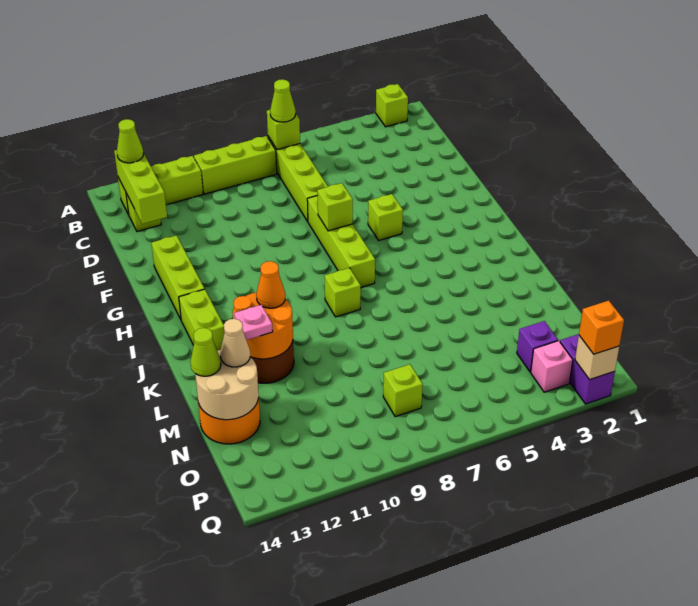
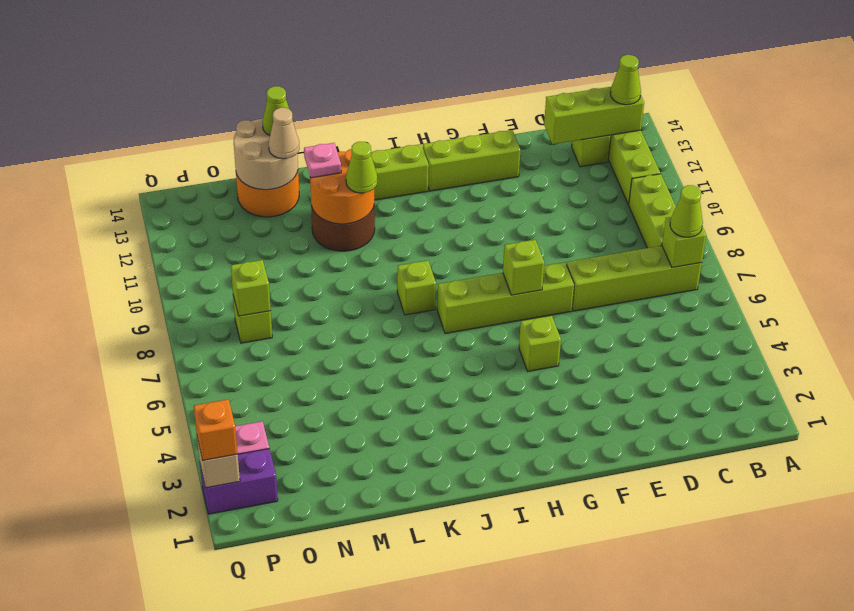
lime 1x1 brick [376,84,408,127] -> lime 1x1 brick moved to [231,260,271,316]
orange 1x1 cone [256,261,285,308] -> lime 1x1 cone [346,142,377,193]
purple 1x1 brick [517,321,558,372] -> none

